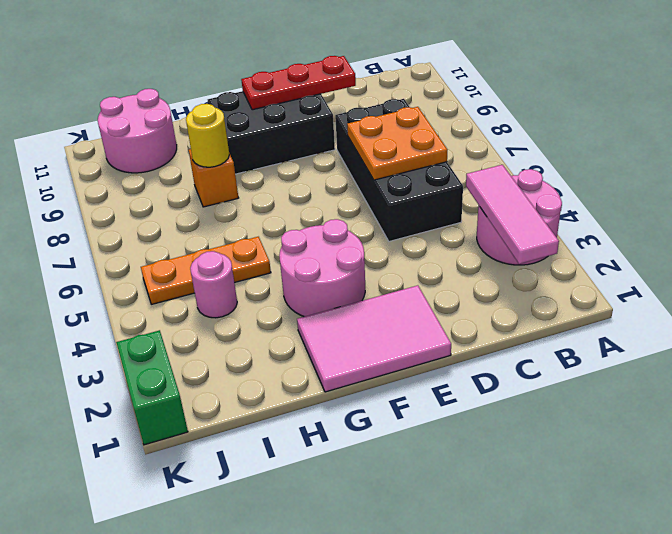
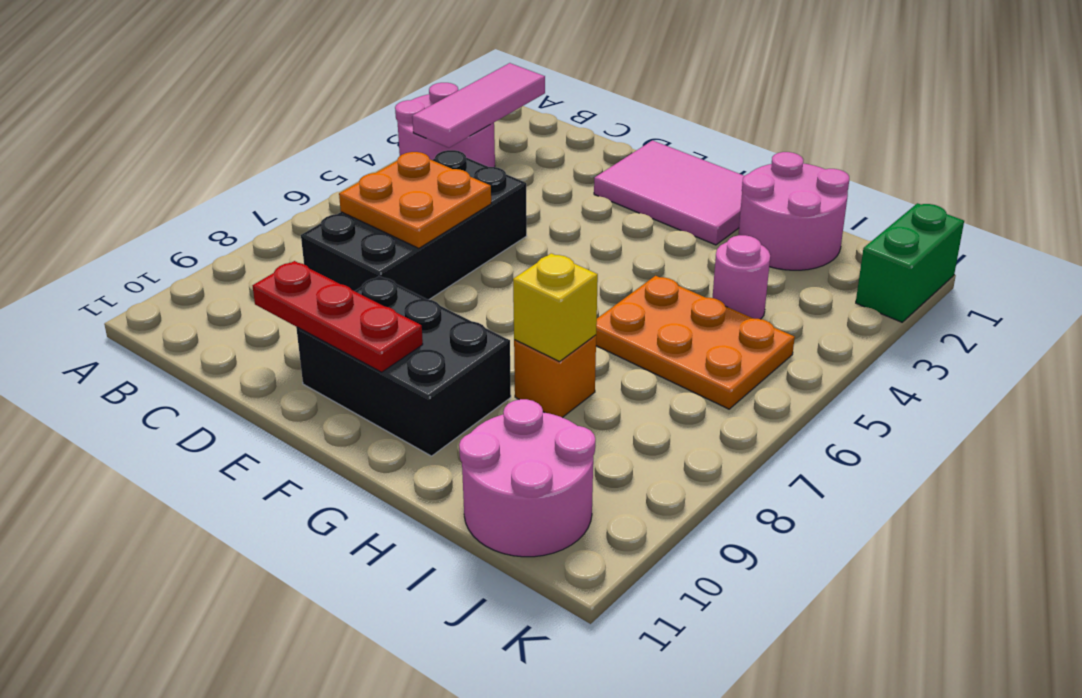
pink 2x2 round brick [279,219,365,317] -> pink 2x2 round brick moved to [738,152,849,270]
orange 1x3 plate [141,237,271,304] -> orange 2x3 plate [596,276,795,409]
yellow 1x1 round brick [186,104,229,167] -> yellow 1x1 brick [513,253,598,362]

